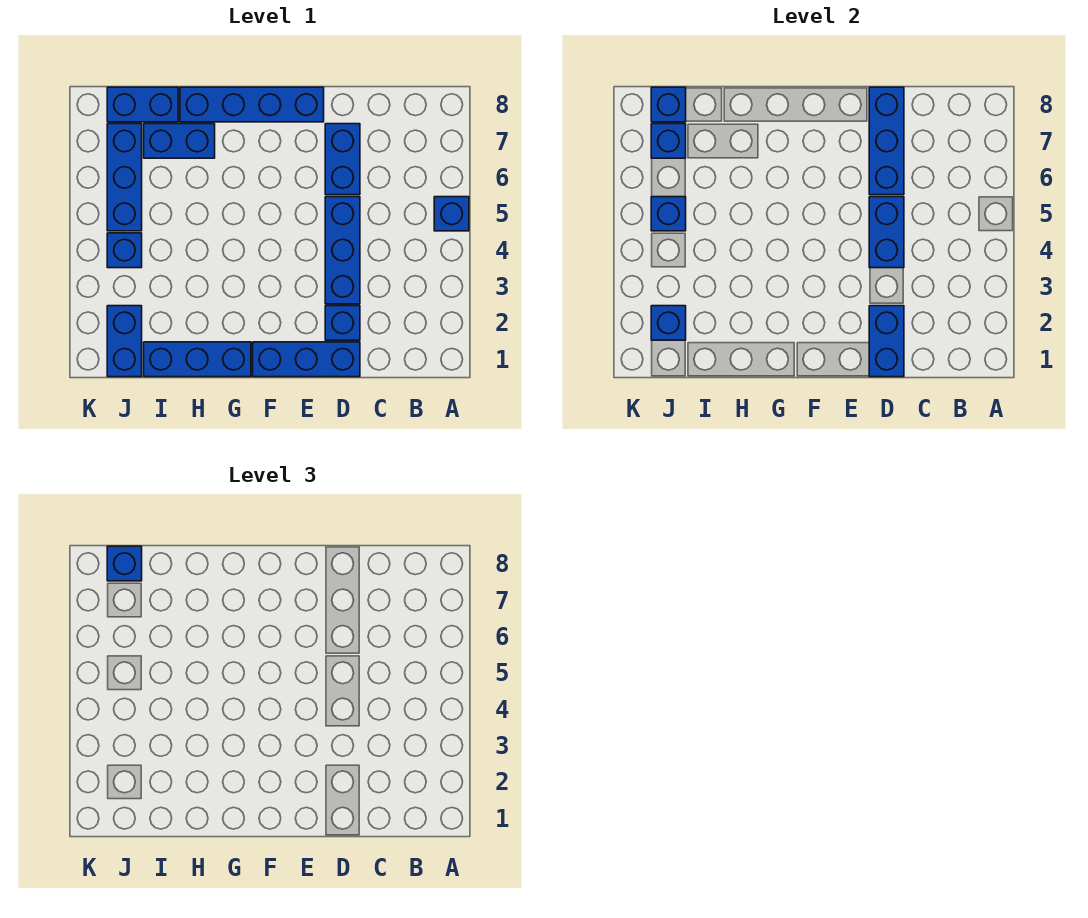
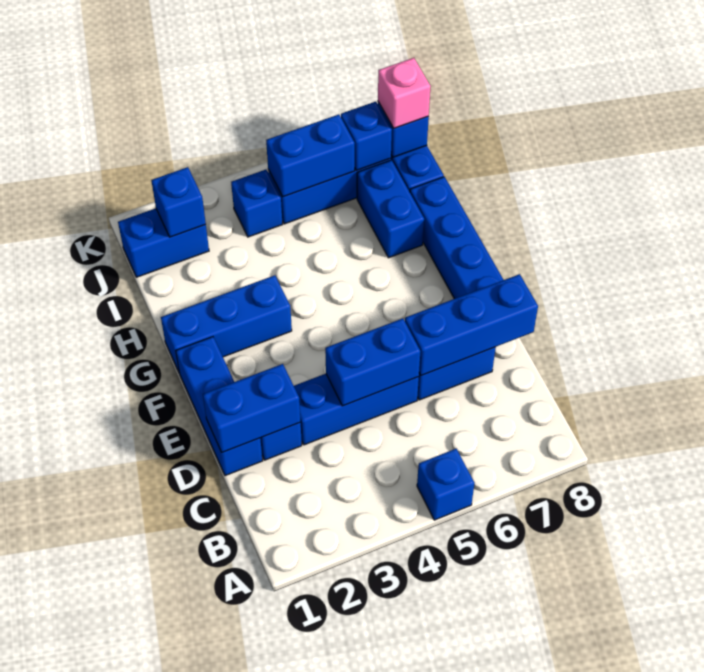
blue 1x3 brick [144,342,251,377] -> blue 1x3 brick turned to [161,275,292,372]
blue 1x1 brick [651,197,686,231] -> blue 1x2 brick [266,114,355,197]
blue 1x1 brick [107,546,142,581] -> pink 1x1 brick [378,58,431,128]

